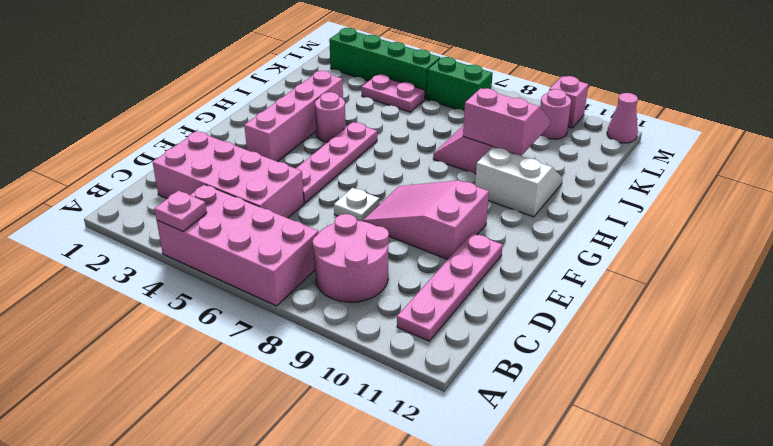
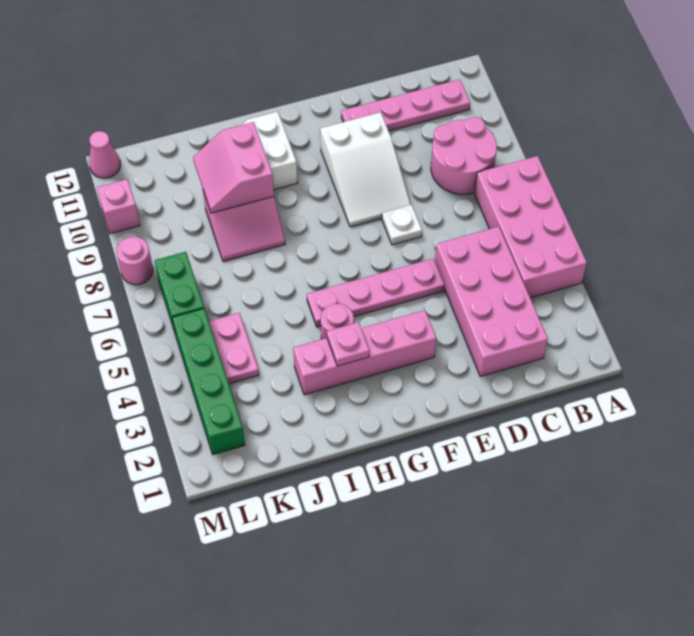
pink 1x1 plate [155,191,207,231] -> pink 1x1 plate moved to [327,322,370,366]
pink 2x3 slope [363,180,489,260] -> white 2x3 slope [320,112,411,227]
pink 1x1 round brick [540,89,571,139] -> pink 1x1 round brick moved to [116,236,153,285]

